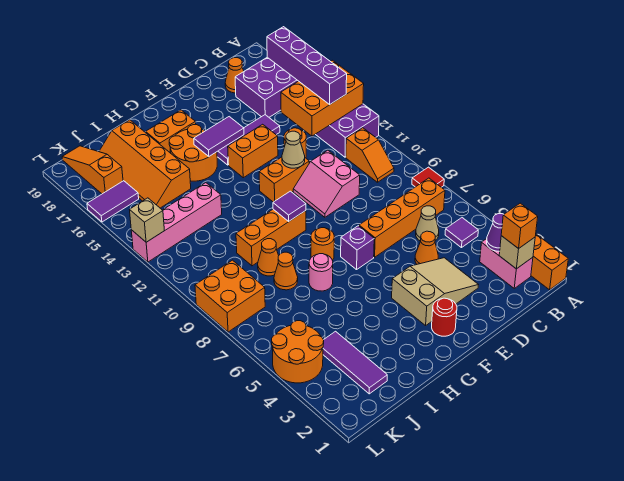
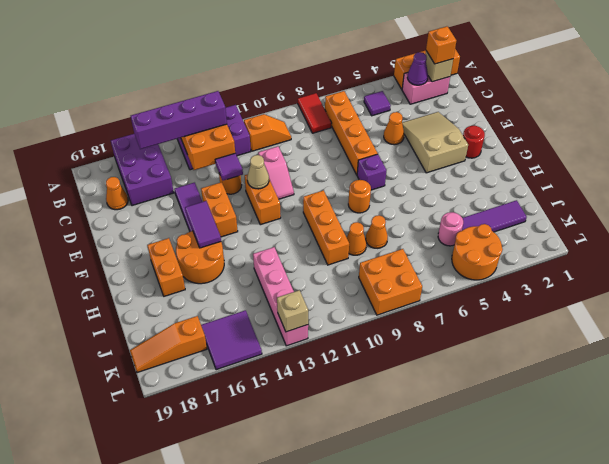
red 1x1 tile [412,167,444,187] -> red 1x2 tile [298,93,332,133]
tan 1x1 cone [416,206,439,241] -> none
pink 2x2 slope [293,150,360,217] -> pink 1x2 slope [258,146,294,199]
purple 1x1 tile [273,191,306,222] -> purple 1x1 tile moved to [215,153,243,180]
pink 1x1 round brick [309,254,333,291] -> pink 1x1 round brick moved to [438,212,463,246]
orange 2x4 slope [99,120,191,208] -> none
purple 1x2 tile [87,181,139,222] -> purple 2x2 tile [201,310,262,370]

